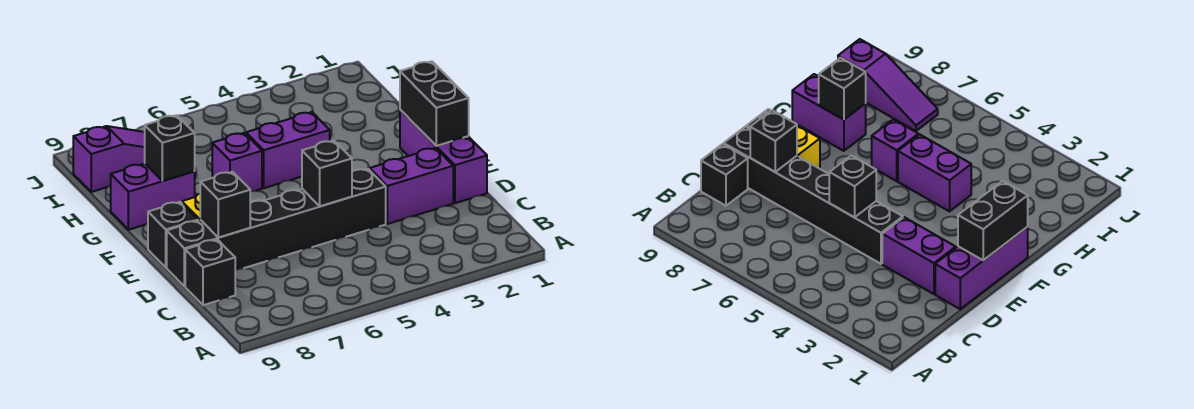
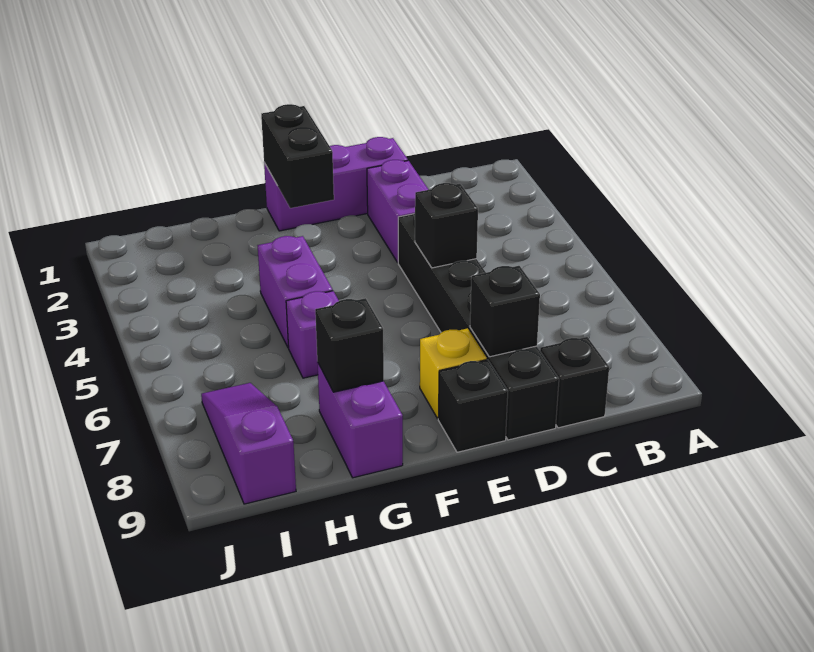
black 1x2 brick [400,61,469,146] -> black 1x2 brick turned to [261,104,334,208]

